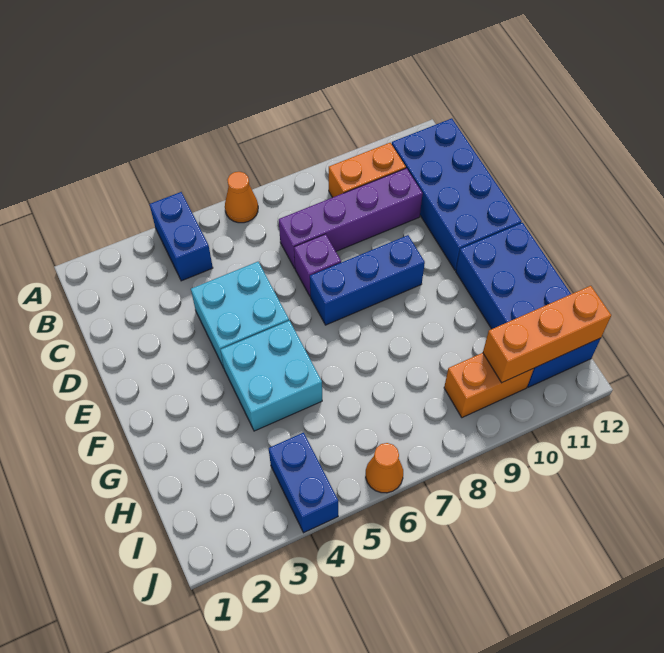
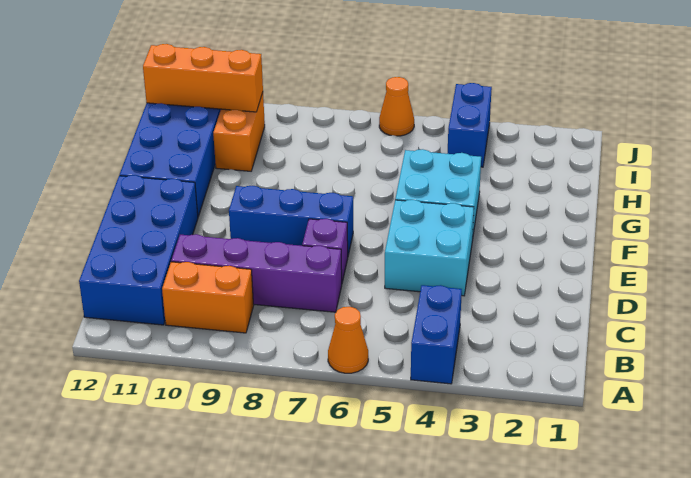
orange 1x2 brick [444,353,534,418] -> orange 1x2 brick turned to [213,93,265,171]

